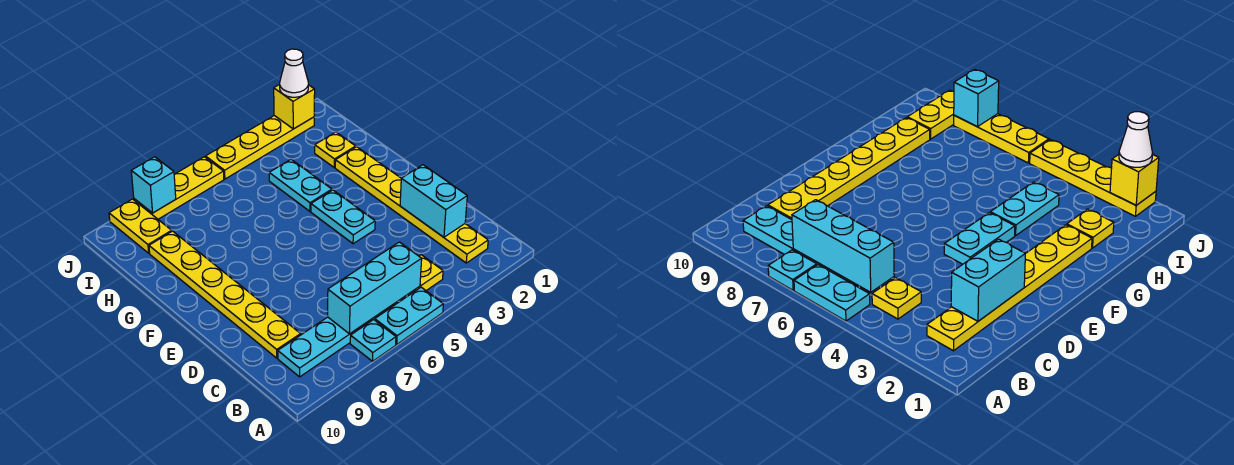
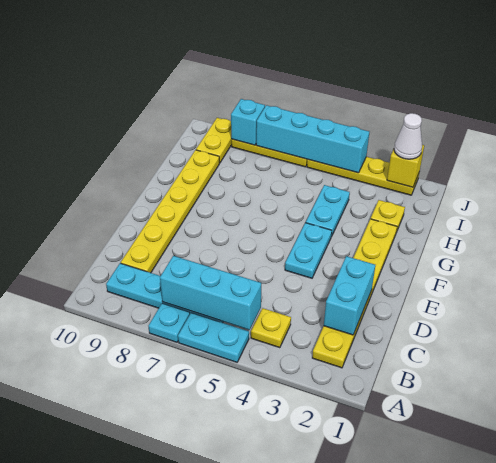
none -> cyan 1x4 brick [256,105,369,173]

